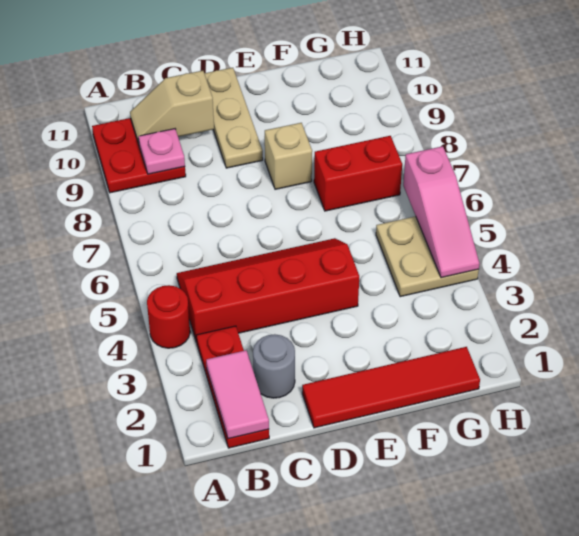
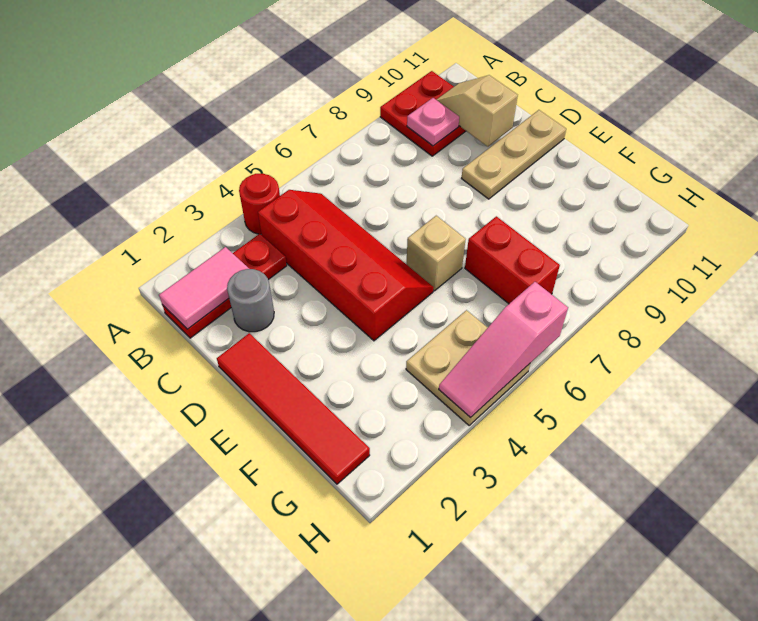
tan 1x1 brick [265,123,312,189] -> tan 1x1 brick moved to [406,216,466,291]

